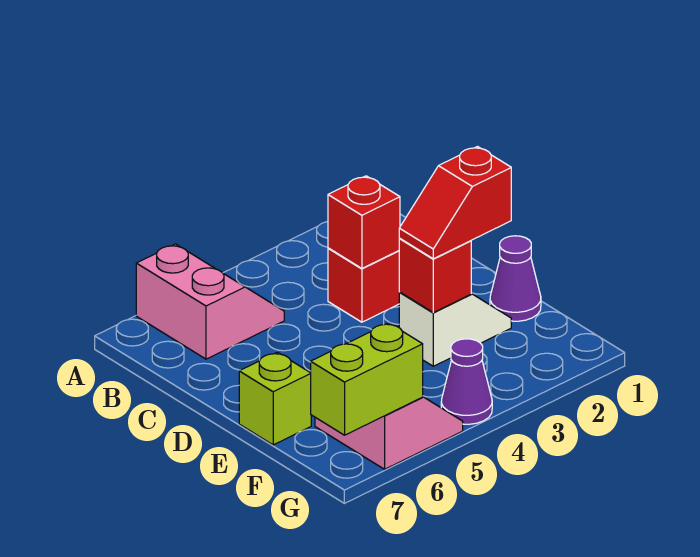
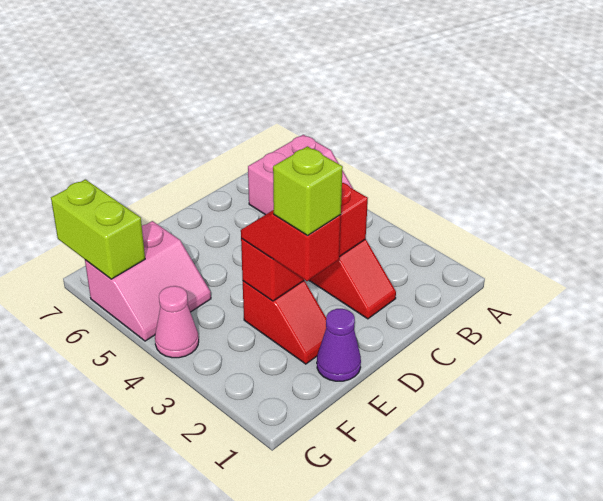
white 1x2 slope [399,292,511,366] -> red 1x2 slope [243,281,326,364]
lime 1x1 brick [239,352,311,445] -> lime 1x1 brick moved to [273,146,343,235]
purple 1x1 cone [441,339,492,424] -> pink 1x1 cone [155,286,199,358]

